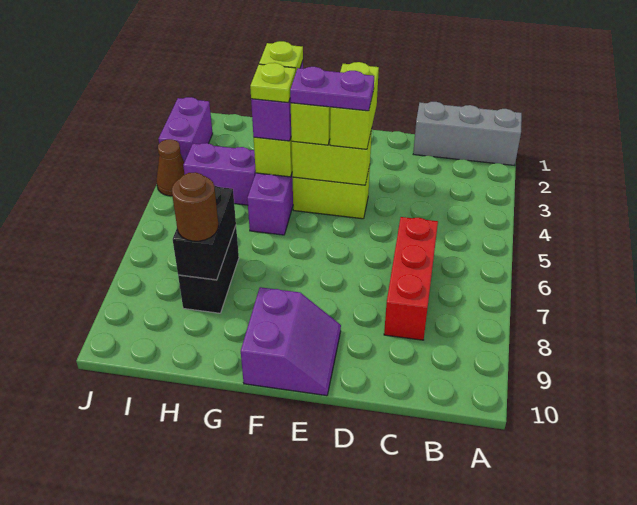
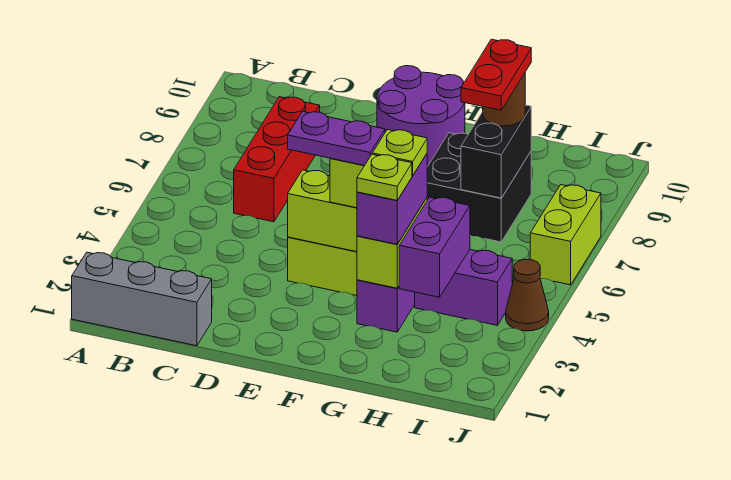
lime 1x2 brick [330,62,379,149] -> lime 1x2 brick moved to [530,185,601,285]
purple 2x2 slope [241,287,341,396] -> purple 2x2 round brick [377,66,465,167]
black 1x2 brick [178,226,239,313] -> black 2x2 brick [427,133,531,242]
none -> red 1x2 plate [461,39,531,110]
purple 1x2 brick [159,97,213,162] -> purple 1x2 brick moved to [399,197,470,297]

